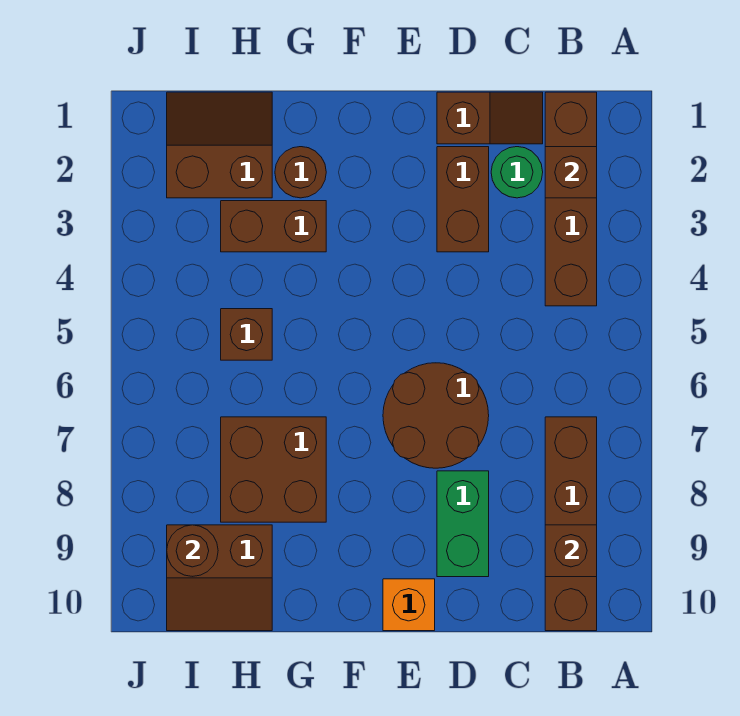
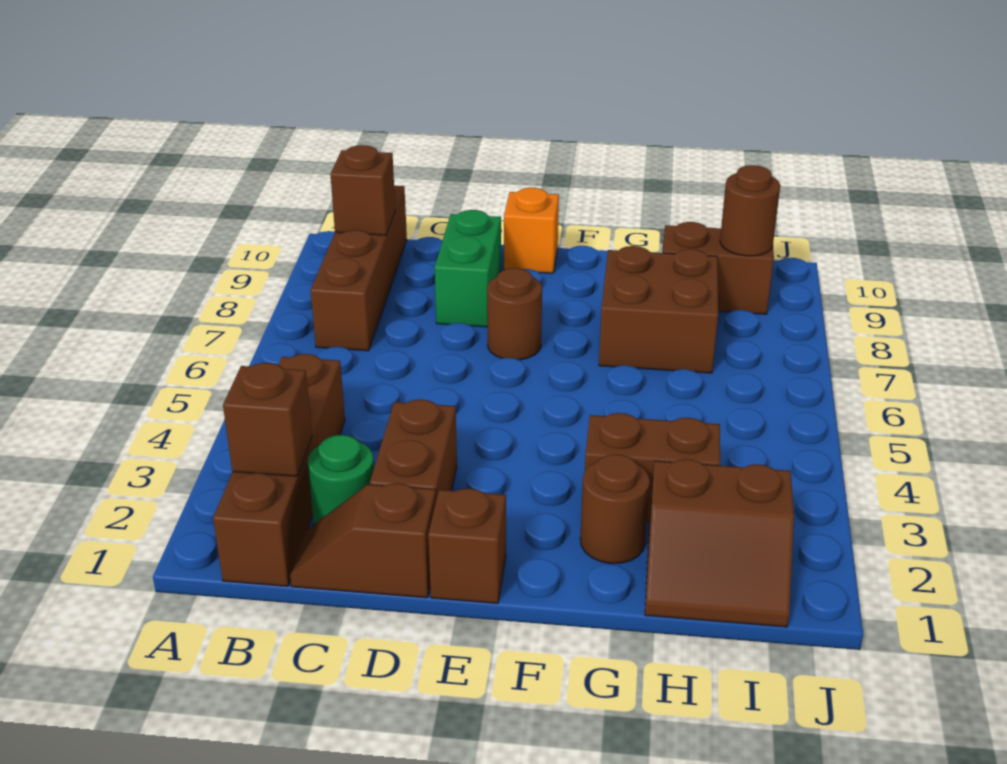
brown 2x2 round brick [383,363,489,468] -> brown 1x1 round brick [487,268,542,360]
brown 1x1 brick [221,309,272,360] -> brown 1x1 brick moved to [428,489,506,603]

